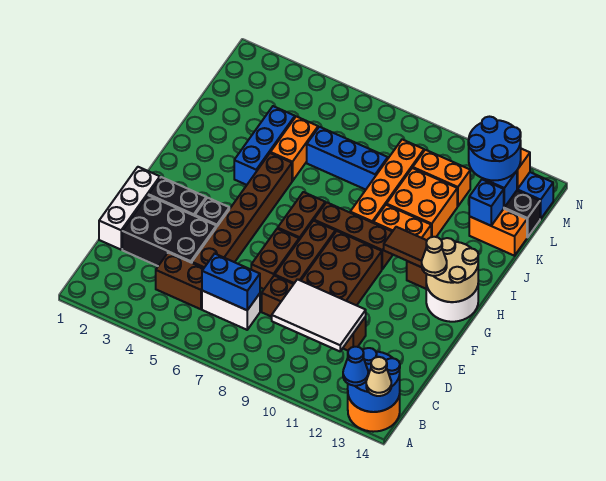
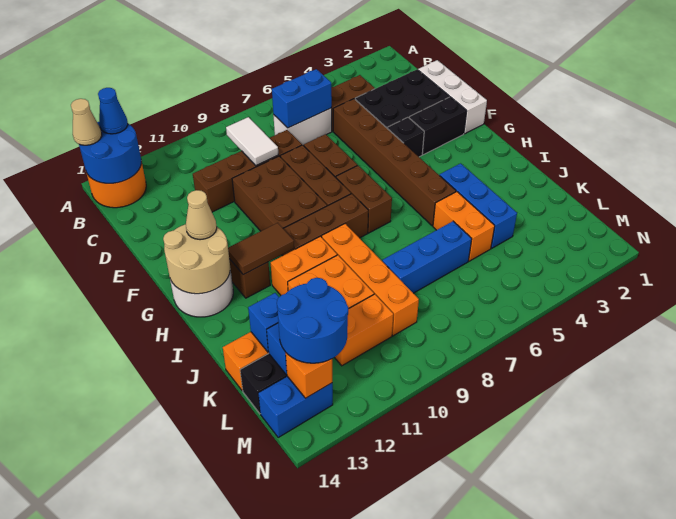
white 2x3 tile [272,279,366,351] -> white 1x2 tile [226,117,278,166]

